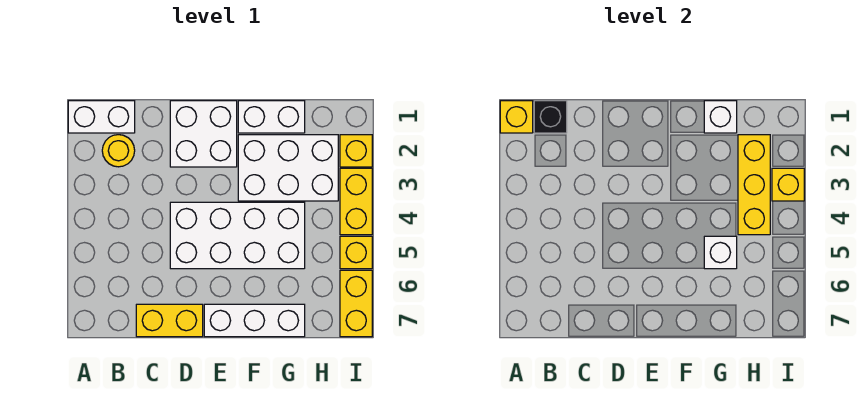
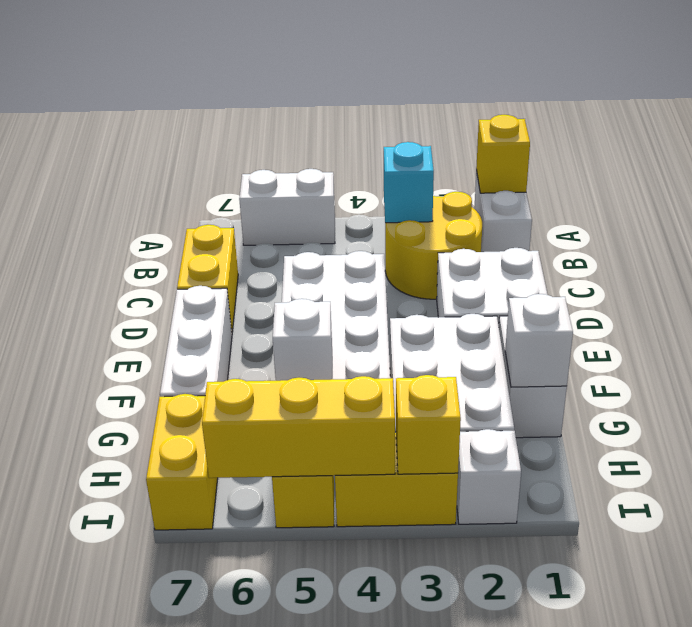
none -> white 1x2 brick [239,169,335,245]
black 1x1 brick [534,101,567,133] -> none
yellow 1x1 round brick [102,135,135,167] -> yellow 2x2 round brick [385,192,482,299]
none -> cyan 1x1 brick [384,142,434,223]
yellow 1x3 brick [738,135,770,235] -> yellow 1x3 brick moved to [202,376,395,478]
yellow 1x1 brick [340,135,372,167] -> white 1x1 brick [457,429,521,524]
yellow 1x2 brick [340,270,372,337] -> yellow 1x2 brick turned to [146,394,218,530]

